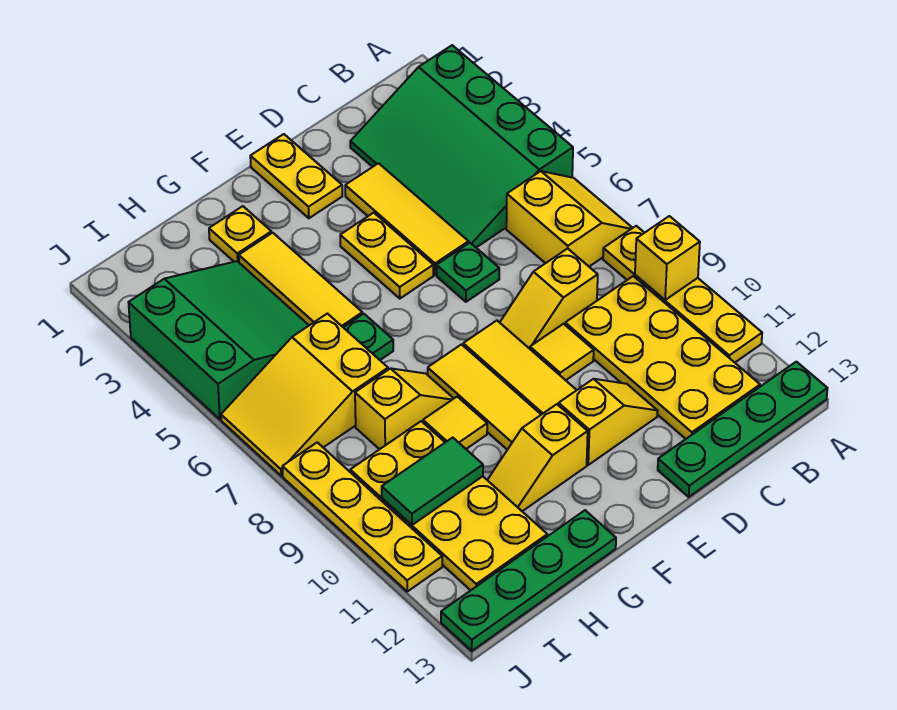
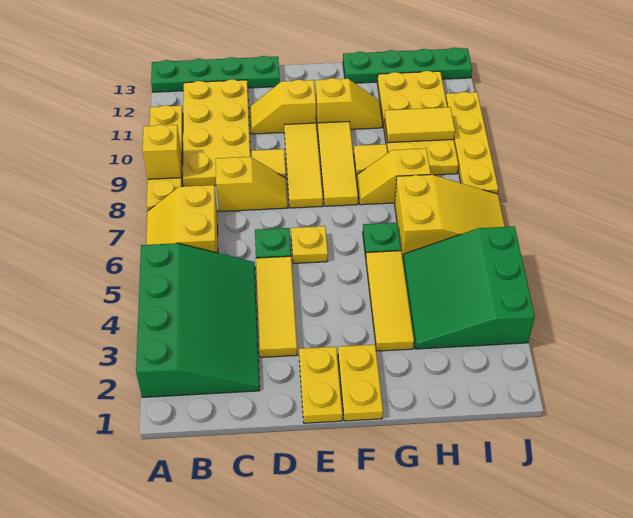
yellow 1x2 plate [340,213,433,299] -> yellow 1x2 plate moved to [338,345,383,421]
yellow 1x1 plate [209,206,271,262] -> yellow 1x1 plate moved to [291,226,328,264]
green 1x2 tile [382,438,483,525] -> yellow 1x2 tile [384,107,455,143]

